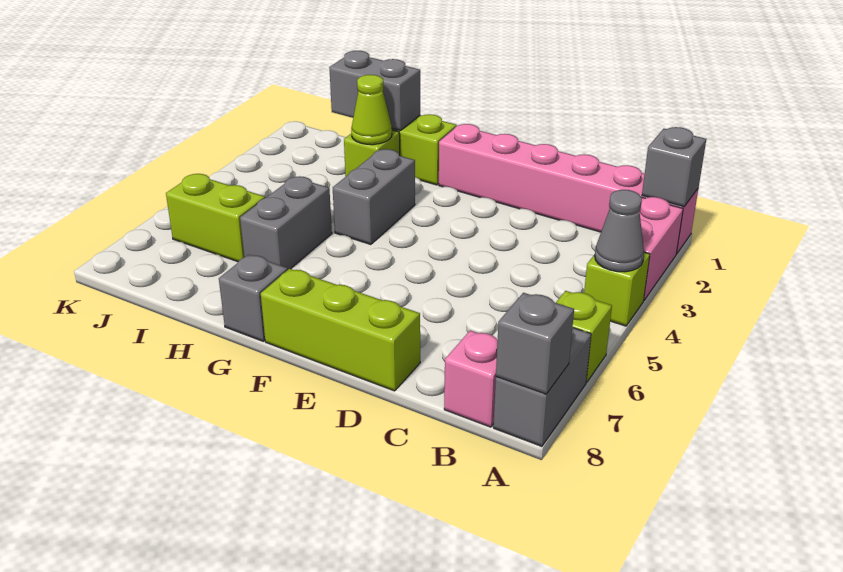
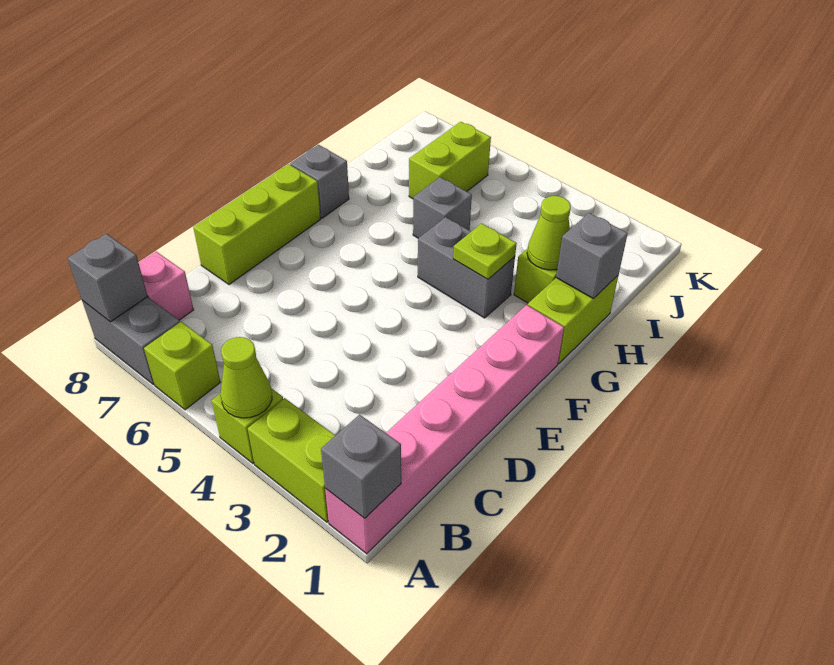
pink 1x2 brick [640,197,683,300] -> lime 1x2 brick [248,398,336,522]
grey 1x1 cone [595,190,644,272] -> lime 1x1 cone [220,337,272,418]
none -> lime 1x1 plate [453,223,517,279]
grey 1x2 brick [329,51,420,130] -> grey 1x1 brick [556,213,628,299]
grey 1x2 brick [240,176,332,269] -> grey 1x1 brick [413,177,472,238]

